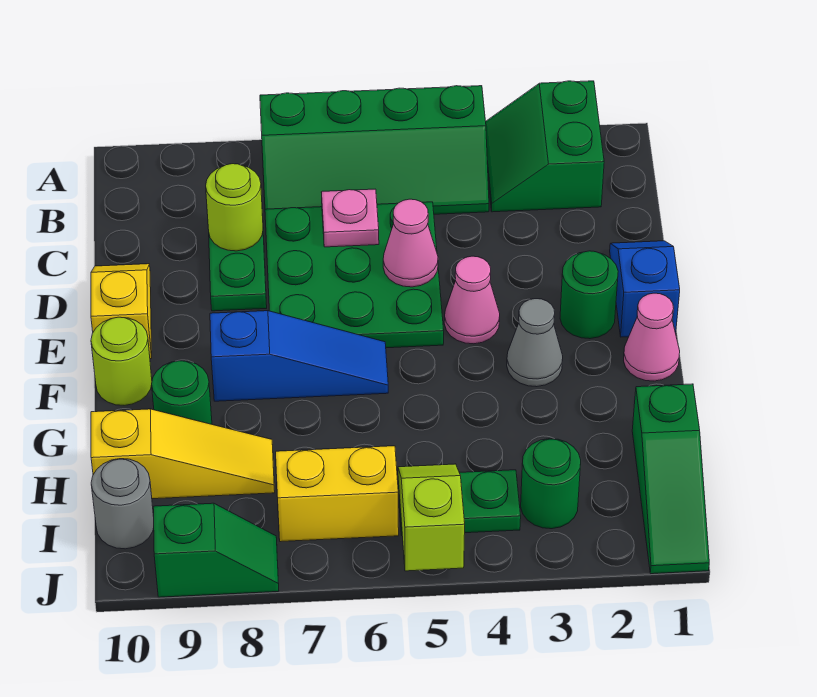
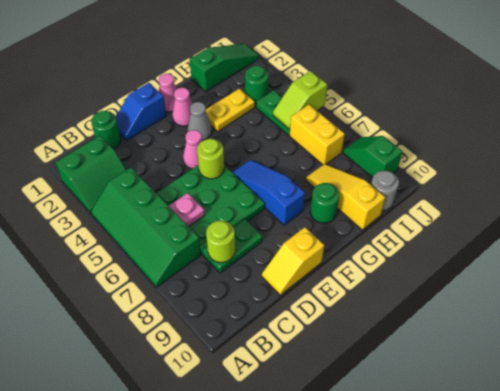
green 2x4 slope [260,86,489,214] -> green 2x4 slope turned to [91,168,201,287]
pink 1x1 cone [383,199,438,287] -> pink 1x1 cone moved to [172,88,192,126]
green 1x1 round brick [560,251,618,339] -> green 1x1 round brick moved to [91,111,121,148]
lime 1x1 round brick [91,317,152,405] -> lime 1x1 round brick moved to [197,139,224,179]
none -> yellow 1x2 plate [206,88,255,131]

